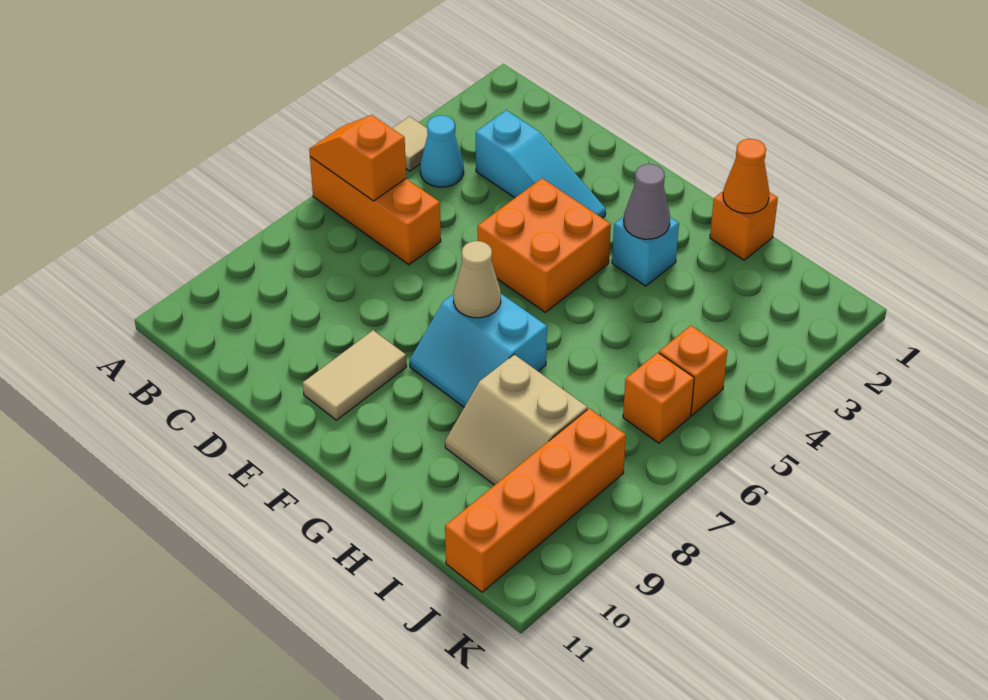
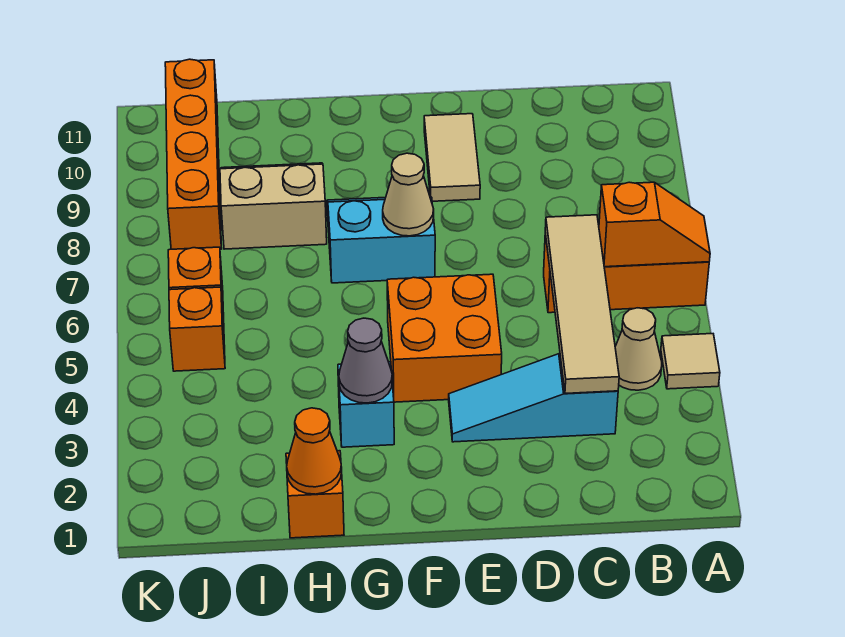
cyan 1x1 cone [420,115,464,187] -> tan 1x1 cone [615,308,662,390]
none -> tan 1x4 tile [545,215,619,394]

